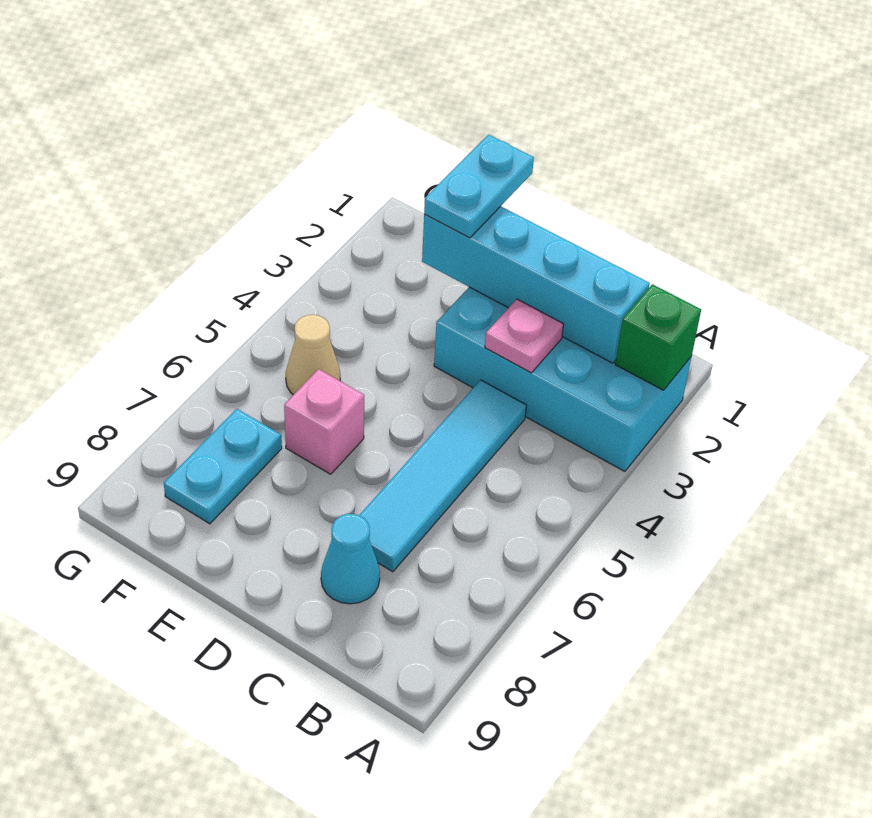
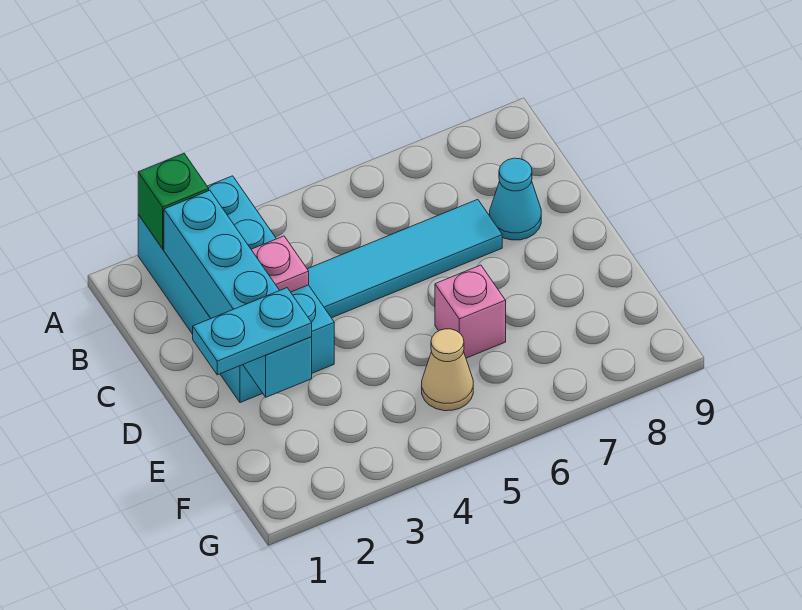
cyan 1x2 plate [164,409,282,524] -> none

